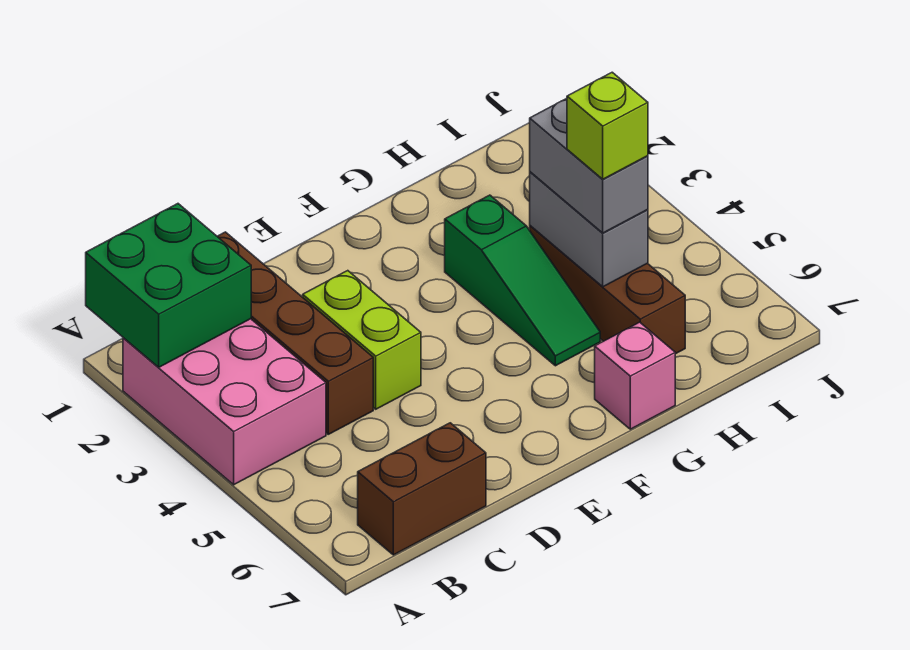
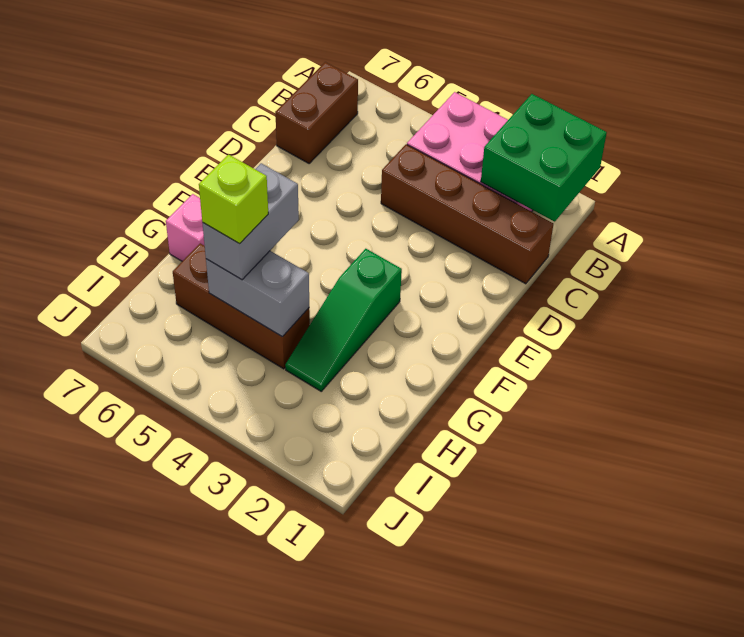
lime 1x2 brick [303,271,421,409] -> none
green 1x3 slope [445,195,600,366] -> green 1x3 slope turned to [285,249,402,391]
grey 1x2 brick [530,98,648,233] -> grey 1x2 brick turned to [202,163,299,280]

